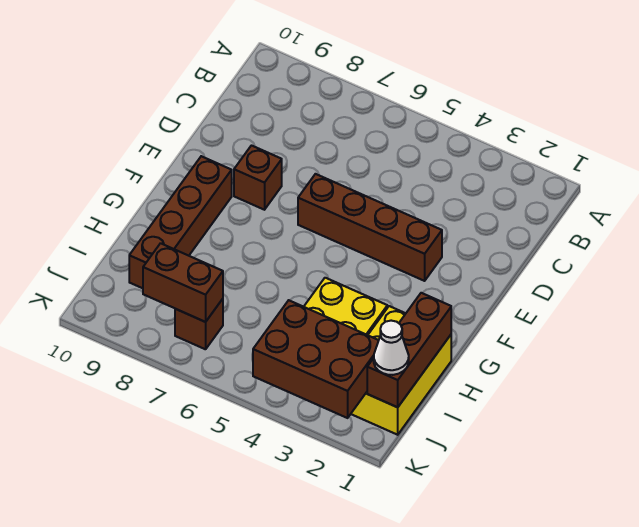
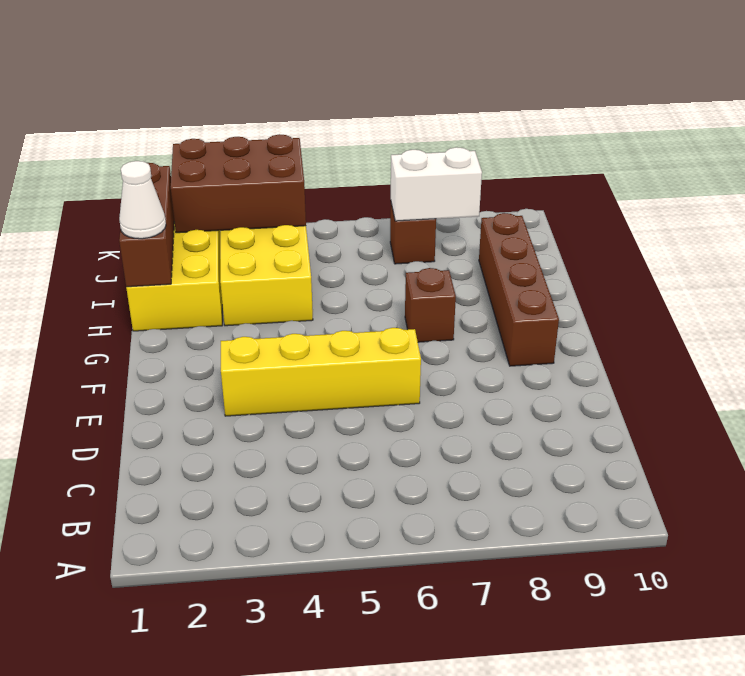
brown 1x4 brick [298,174,442,281] -> yellow 1x4 brick [221,328,421,416]
brown 1x1 brick [234,146,282,210] -> brown 1x1 brick moved to [405,268,456,342]
white 1x1 cone [374,321,409,375] -> white 1x1 cone moved to [119,161,166,239]
brown 1x2 brick [143,243,223,322] -> white 1x2 brick [391,147,482,221]

